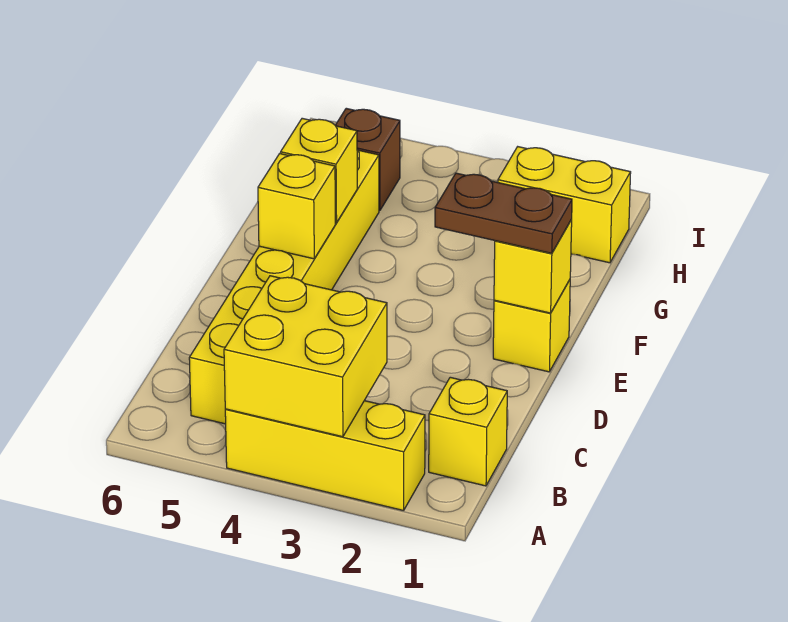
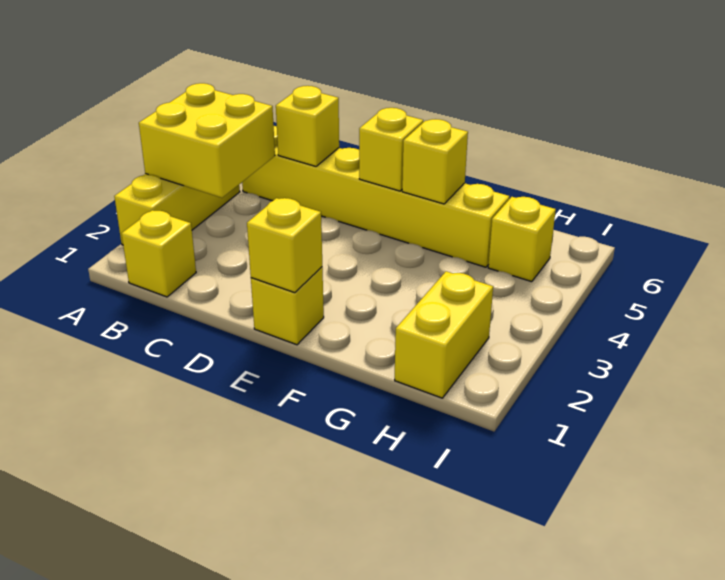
none -> yellow 1x1 brick [276,86,339,166]
brown 1x2 plate [435,173,572,253] -> none
brown 1x1 brick [335,108,400,211] -> yellow 1x1 brick [488,197,556,282]

